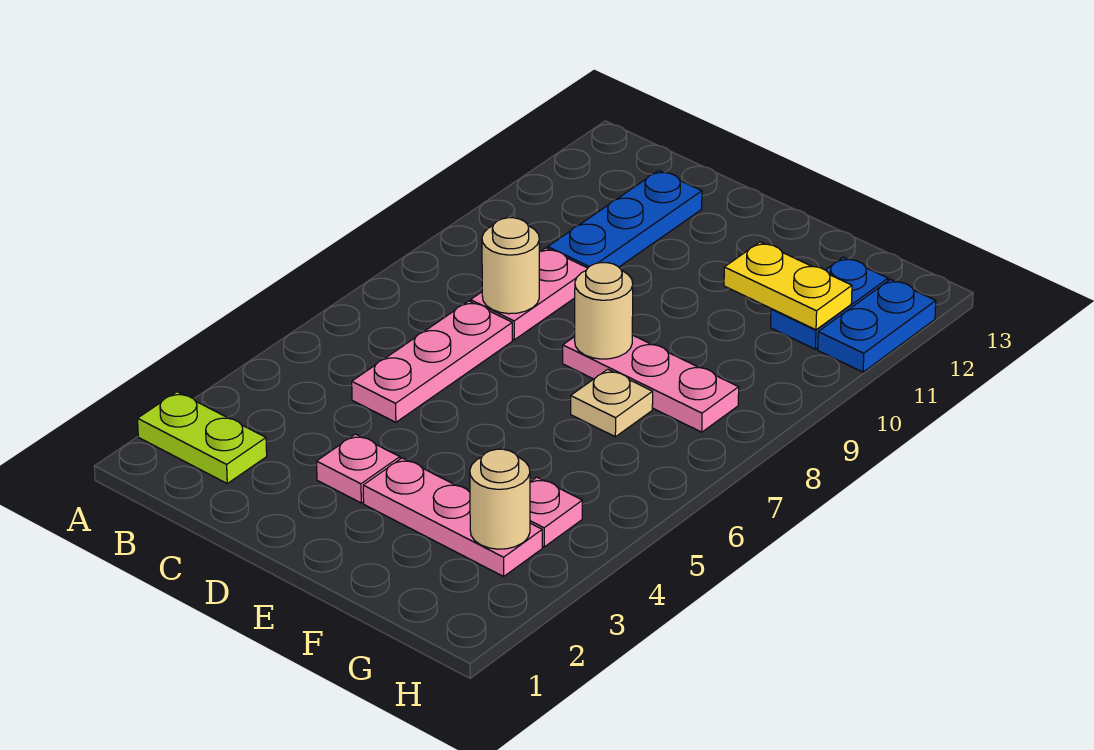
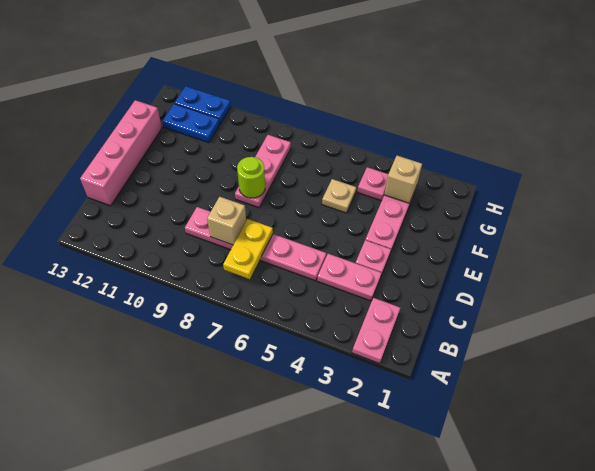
lime 1x2 plate [138,392,267,483] -> pink 1x2 plate [352,298,400,364]
none -> pink 1x2 plate [317,254,382,301]
tan 1x1 round brick [482,218,539,314] -> tan 1x1 brick [207,197,246,245]
blue 1x3 plate [548,170,702,268] -> none
none -> pink 1x4 brick [80,100,162,206]
tan 1x1 round brick [575,263,633,359] -> lime 1x1 round brick [237,157,265,198]
tan 1x1 plate [571,369,653,437] -> tan 1x1 plate moved to [322,179,356,213]
yellow 1x2 plate [724,242,852,330] -> yellow 1x2 plate moved to [223,219,273,279]
tan 1x1 round brick [470,449,530,549] -> tan 1x1 brick [384,156,422,203]

